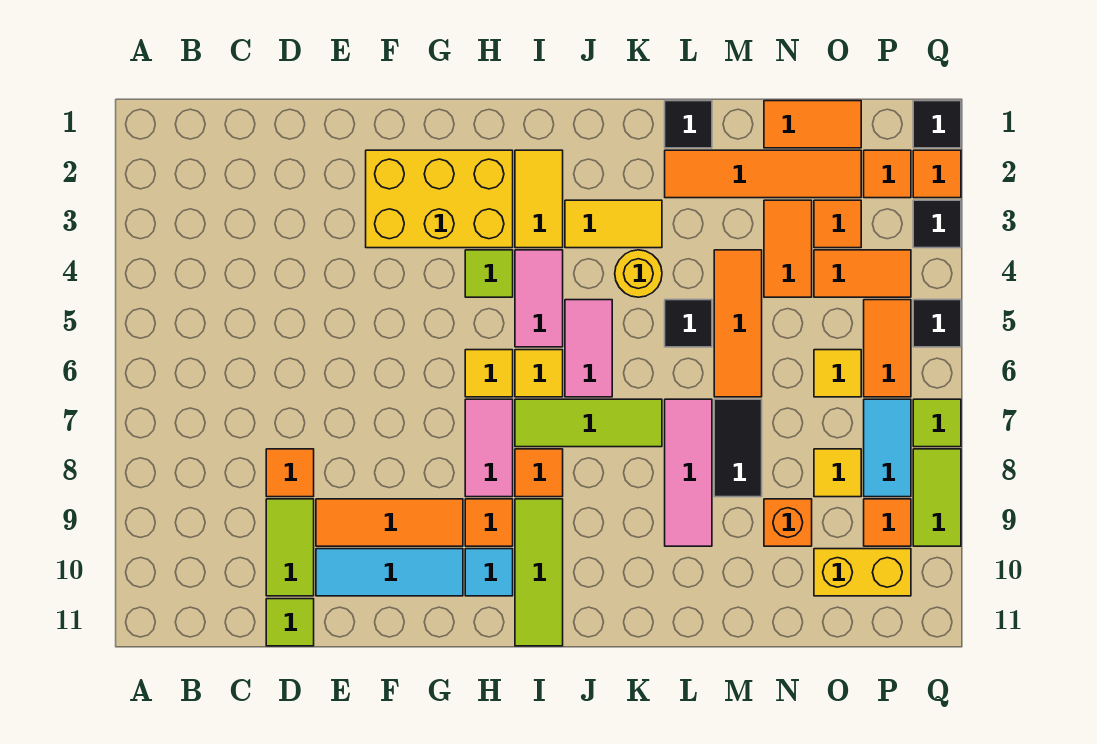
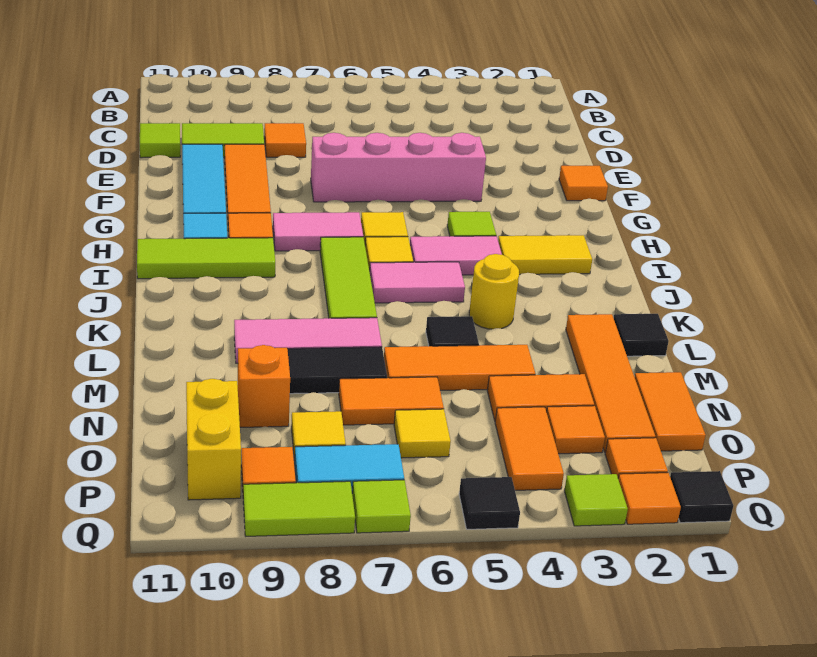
yellow 2x3 brick [366,150,513,248] -> none
none -> pink 1x4 brick [311,133,486,202]
orange 1x1 tile [515,449,563,497] -> orange 1x1 tile moved to [559,166,608,201]
yellow 1x2 tile [565,200,662,248] -> none
orange 1x2 tile [864,300,911,397] -> orange 1x2 tile moved to [339,377,444,425]
black 1x1 tile [913,200,961,248] -> lime 1x1 tile [564,474,628,526]

